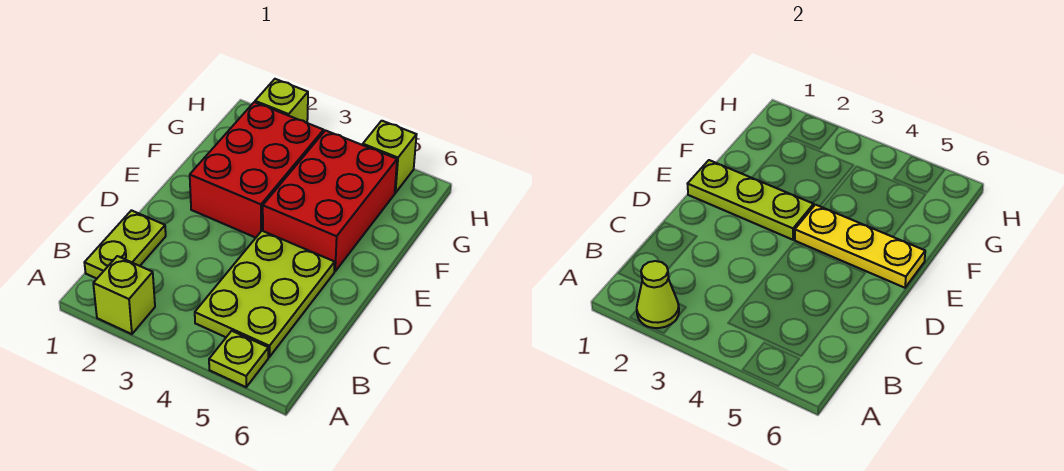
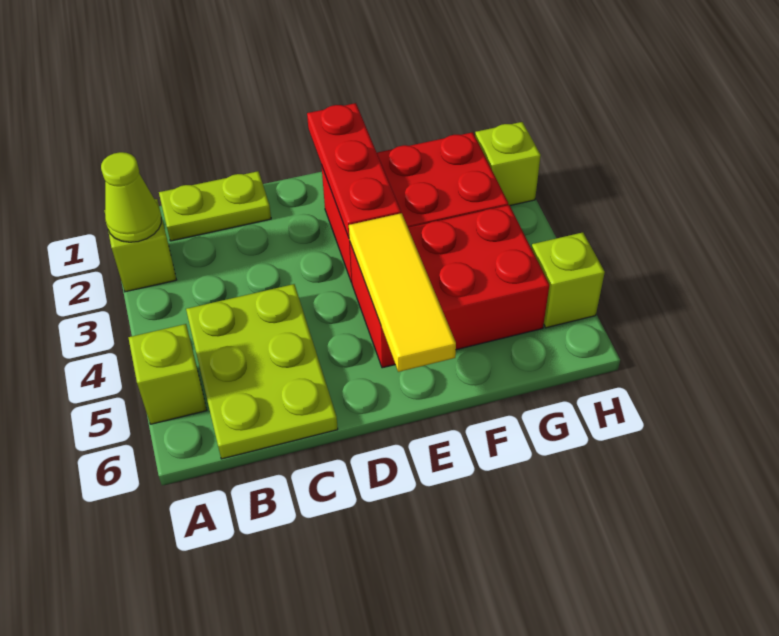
lime 1x1 plate [209,331,268,387] -> lime 1x1 brick [128,324,207,424]
lime 2x3 plate [195,231,335,357] -> lime 2x3 plate turned to [186,284,338,459]
lime 1x3 plate [688,160,814,240] -> red 1x3 plate [307,103,401,237]
yellow 1x3 plate [795,205,925,288] -> yellow 1x3 tile [349,213,456,372]

